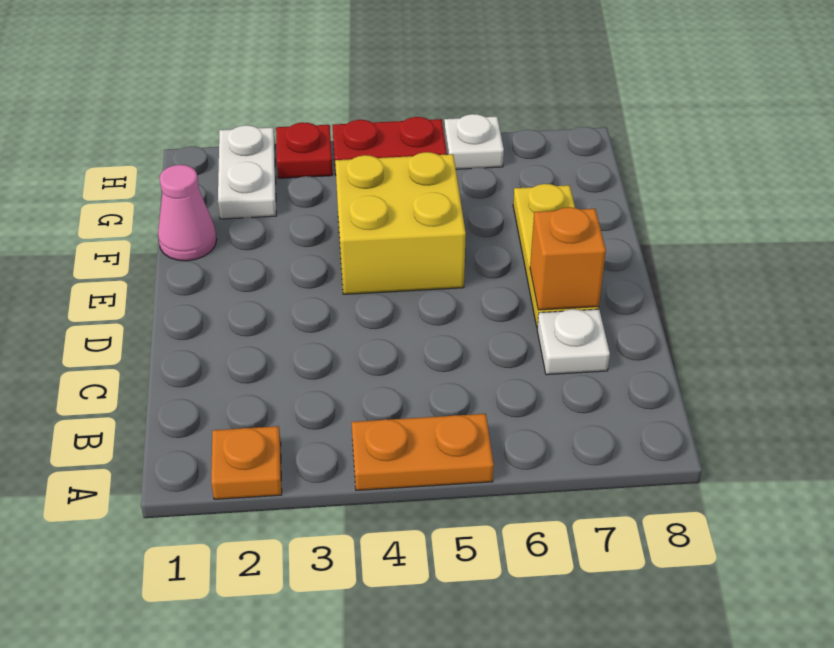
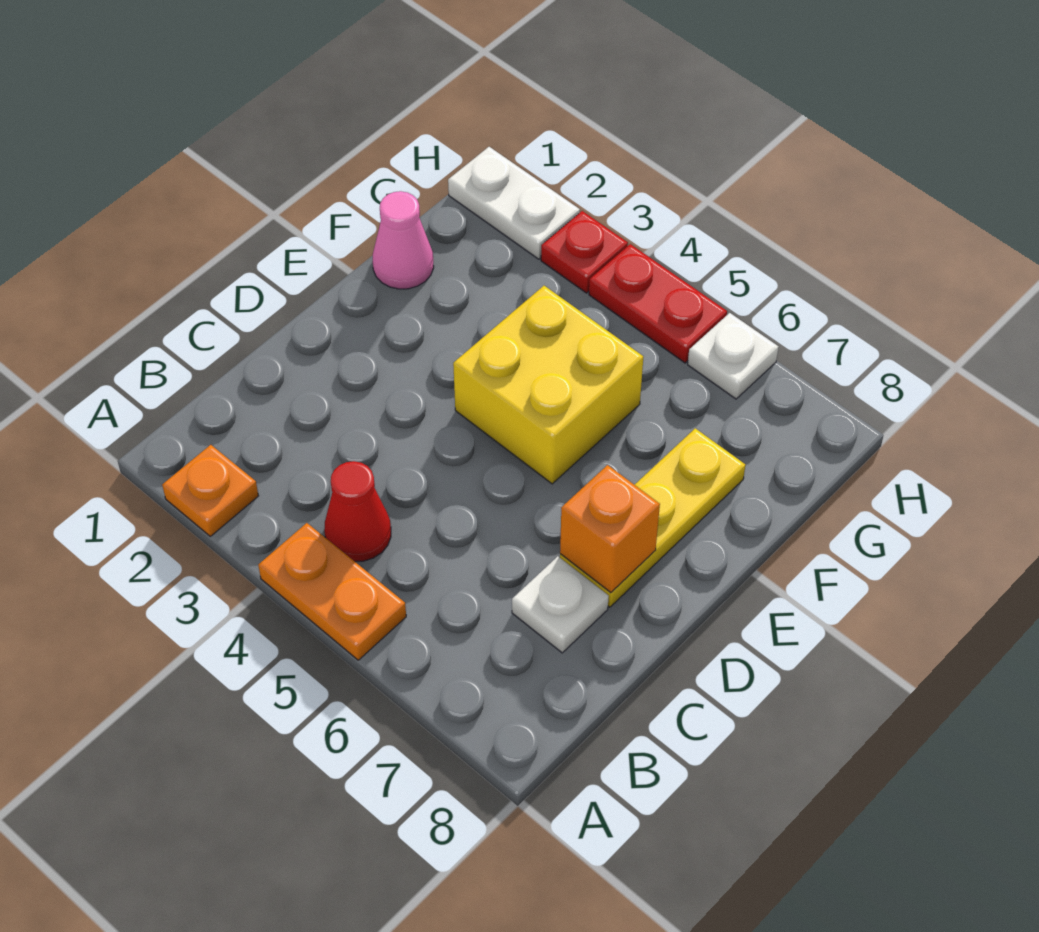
none -> red 1x1 cone [324,461,391,561]
white 1x2 plate [218,125,276,219] -> white 1x2 plate turned to [448,147,580,259]

